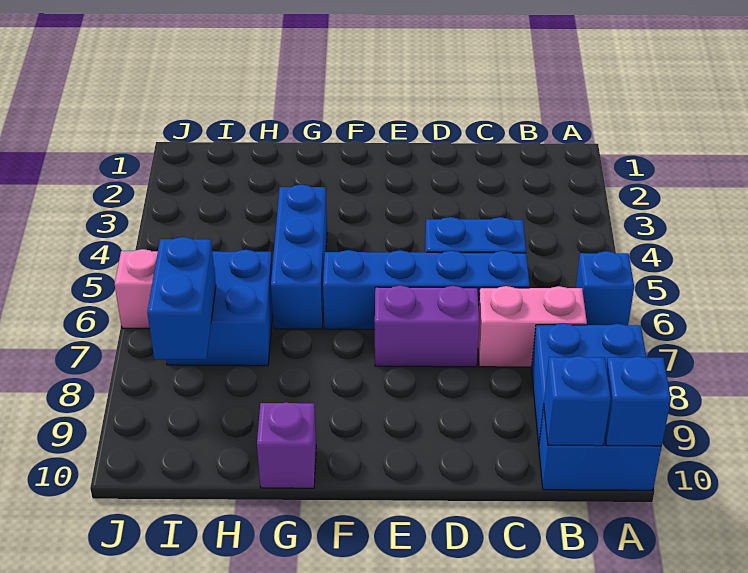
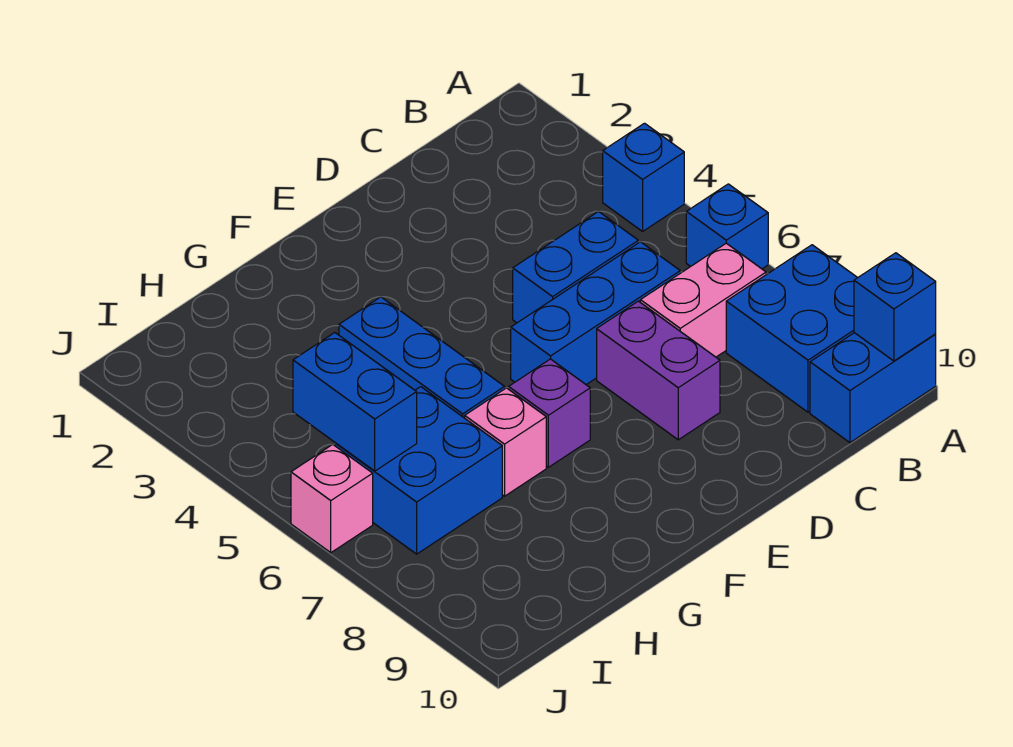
blue 1x1 brick [544,356,611,446] -> blue 1x1 brick moved to [603,123,684,231]
blue 1x4 brick [323,250,530,329] -> blue 1x3 brick [511,242,680,385]
purple 1x2 brick [375,286,479,367] -> purple 1x2 brick turned to [597,301,720,440]
none -> pink 1x1 brick [465,388,546,496]
purple 1x1 brick [257,402,316,488] -> purple 1x1 brick moved to [509,359,590,467]
blue 1x2 brick [147,237,216,359] -> blue 1x2 brick moved to [293,333,417,471]

